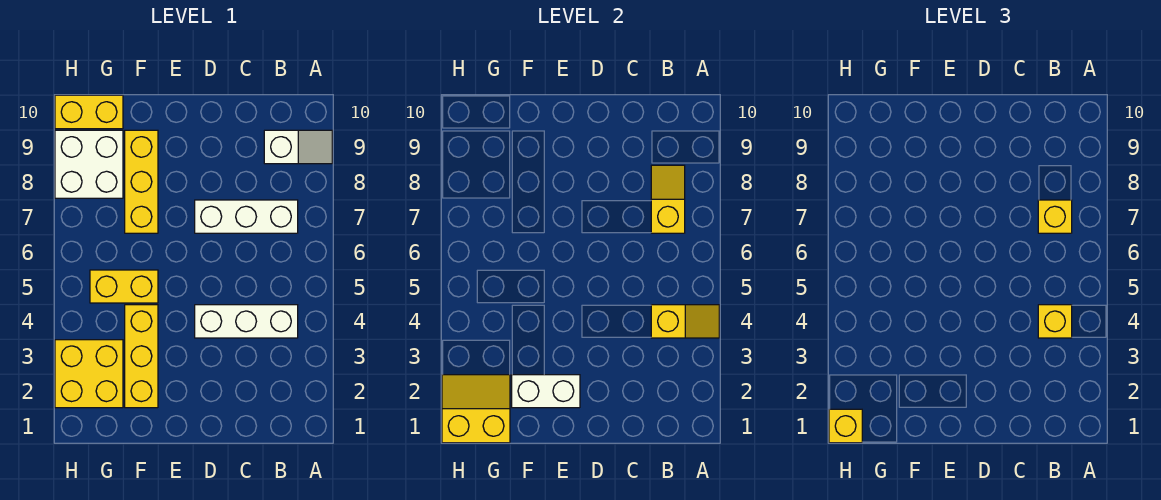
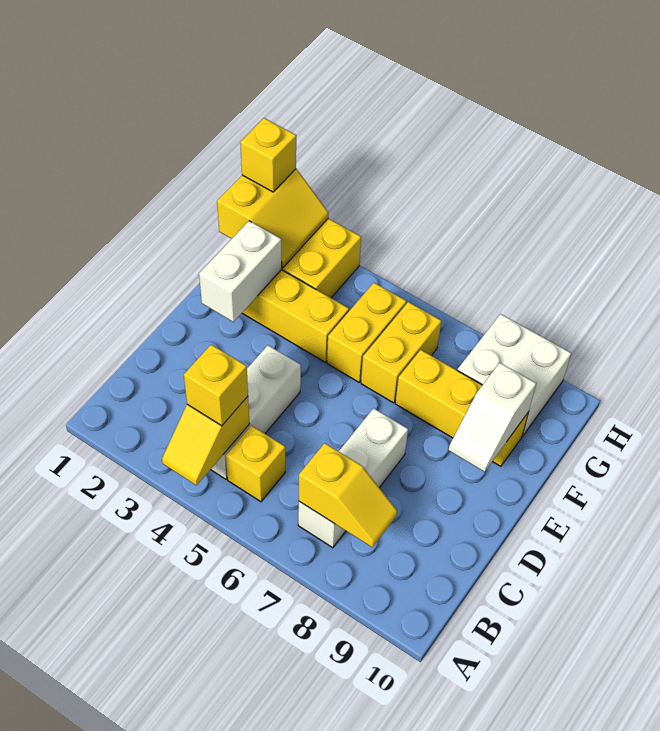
white 1x2 slope [264,130,332,164] -> white 1x2 slope moved to [449,363,536,472]
yellow 1x1 brick [1038,200,1072,233] -> yellow 1x1 brick moved to [226,426,285,502]
yellow 1x2 brick [55,95,123,129] -> yellow 1x2 brick moved to [361,302,441,403]

